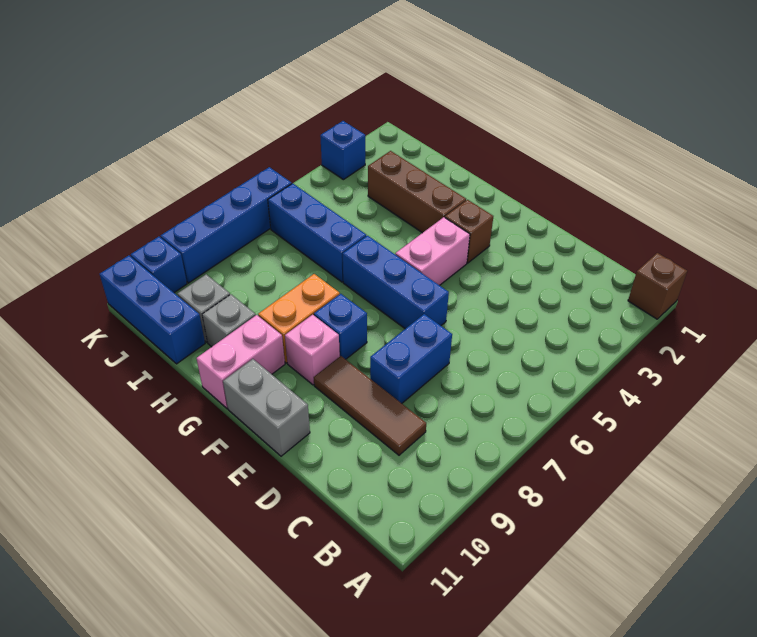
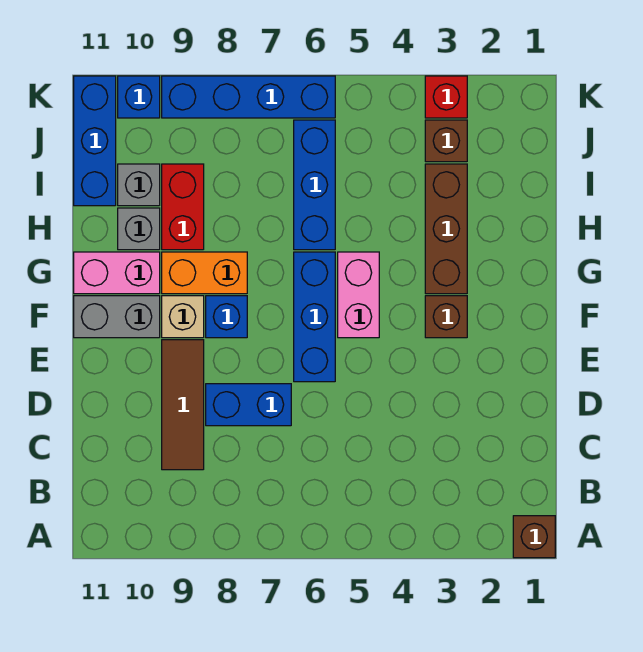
grey 1x2 brick [223,359,310,456] -> grey 1x2 brick turned to [74,296,160,338]
pink 1x2 brick [395,217,470,285] -> pink 1x2 brick turned to [338,252,379,338]
pink 1x1 brick [285,315,340,385] -> tan 1x1 brick [162,296,204,338]
none -> red 1x2 brick [162,164,204,250]
none -> brown 1x1 brick [425,120,467,162]
blue 1x1 brick [320,121,365,180] -> red 1x1 brick [425,76,467,118]

